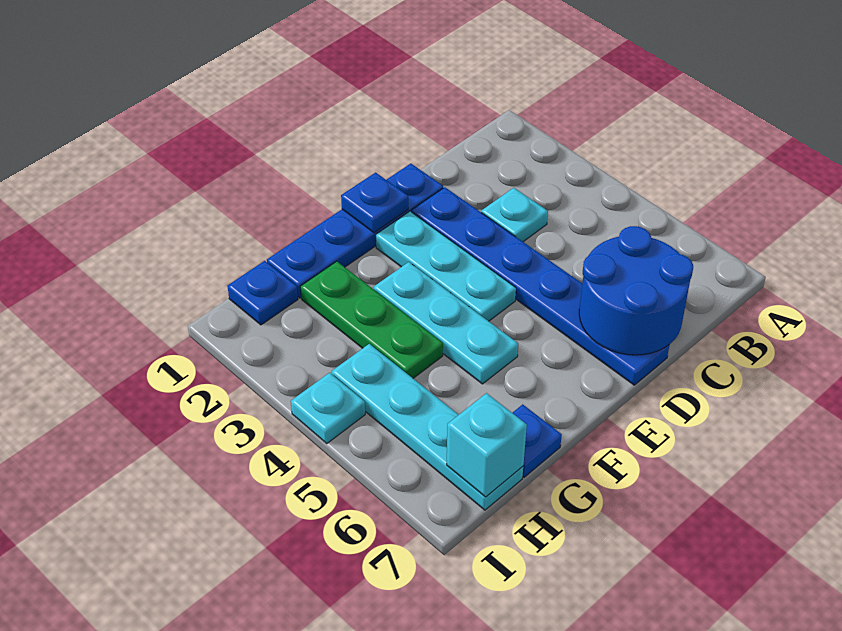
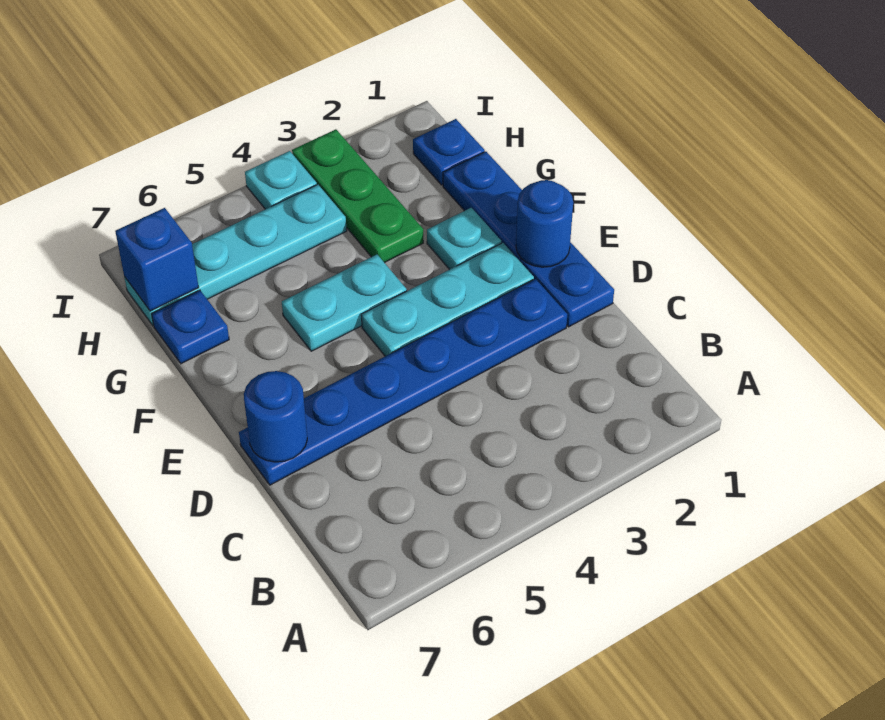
cyan 1x1 plate [481,188,548,242] -> cyan 1x1 plate moved to [427,208,501,270]
blue 2x2 round brick [579,226,693,355] -> blue 1x1 round brick [244,371,307,462]
blue 1x1 plate [341,172,408,233] -> blue 1x1 round brick [516,180,573,267]
cyan 1x3 plate [373,262,518,384] -> cyan 1x2 plate [282,254,407,351]
green 1x3 plate [300,261,443,378] -> green 1x3 plate turned to [292,129,423,263]
cyan 1x1 brick [447,393,527,497] -> blue 1x1 brick [115,208,199,311]

